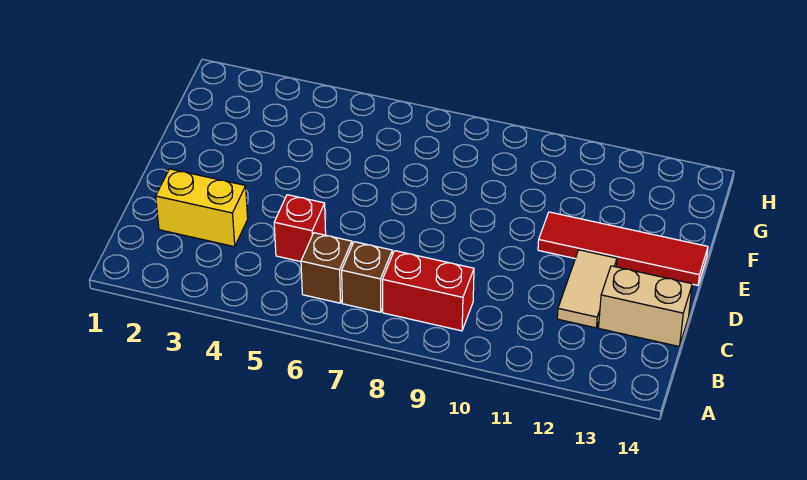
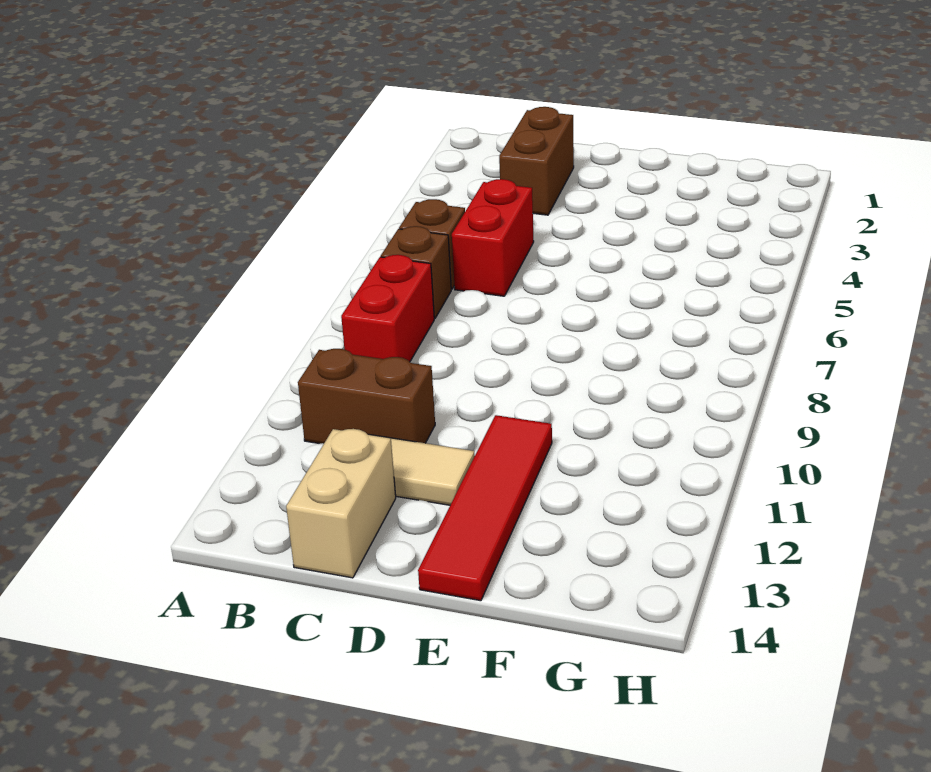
none -> brown 1x2 brick [298,349,435,444]
yellow 1x2 brick [156,169,248,247] -> brown 1x2 brick [499,107,574,215]
red 1x1 brick [274,195,326,262] -> red 1x2 brick [452,179,534,296]

